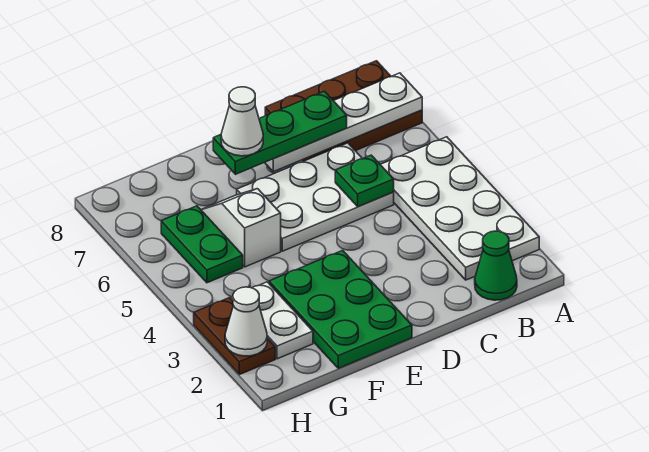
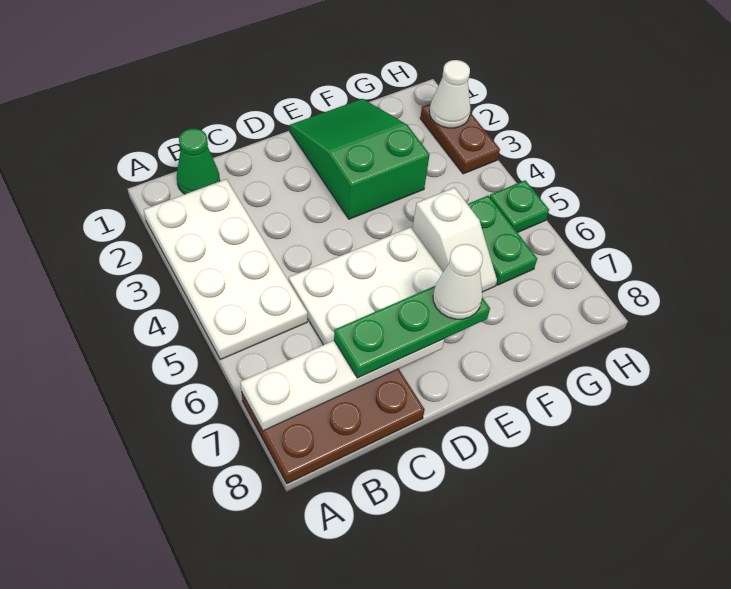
green 1x1 plate [335,155,394,207] -> green 1x1 plate moved to [490,180,549,233]
green 2x3 plate [269,250,412,368] -> green 2x3 slope [290,99,430,219]
white 1x2 plate [231,282,313,359] -> none

